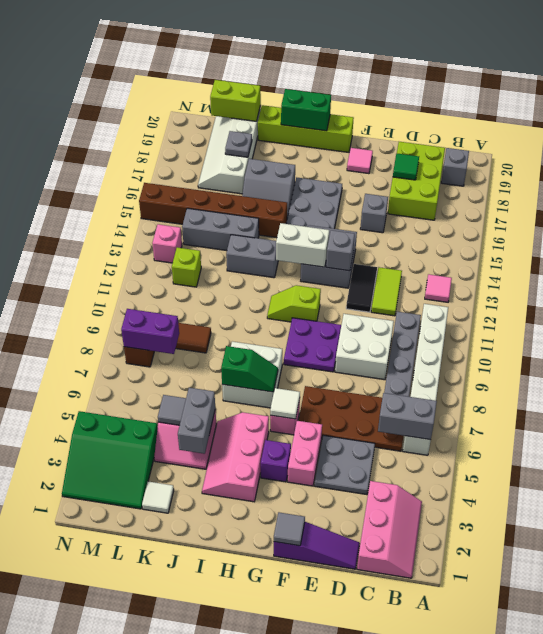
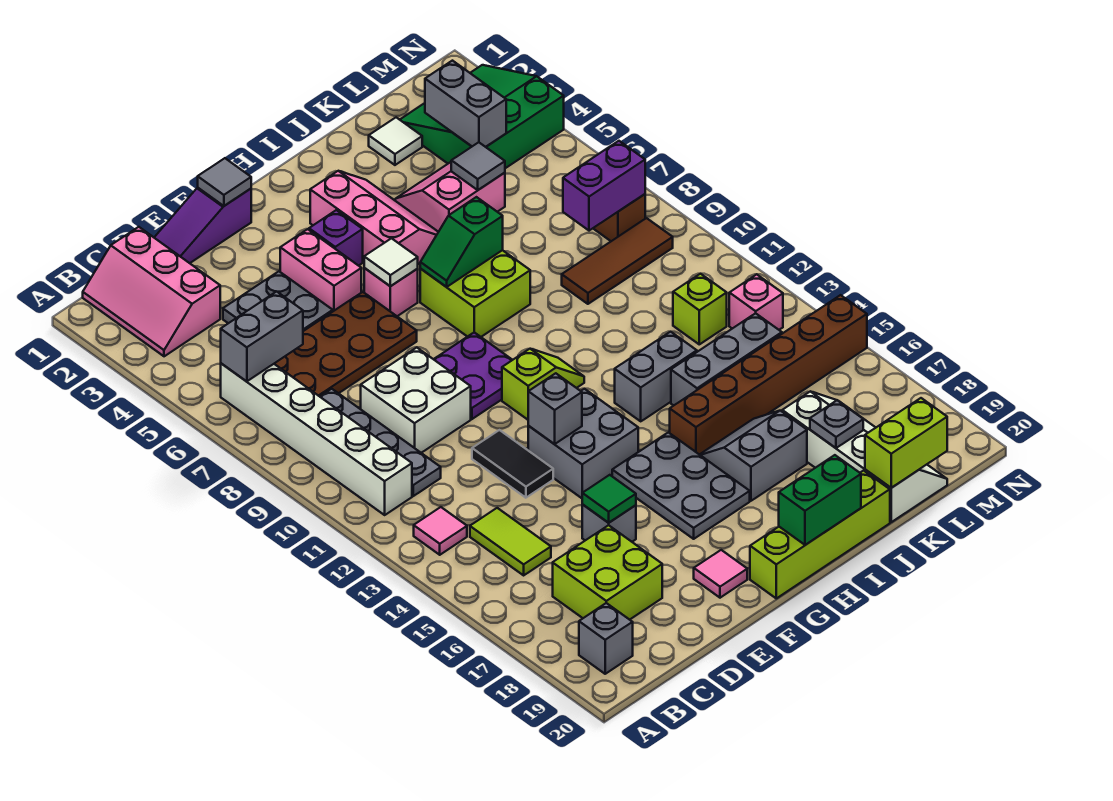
lime 2x3 brick [388,142,445,220] -> lime 2x2 brick [553,525,662,620]
lime 1x2 tile [371,267,402,316] -> lime 1x2 tile moved to [470,508,551,575]
green 1x1 tile [393,153,419,180] -> green 1x1 tile moved to [582,475,636,523]
white 1x2 brick [276,223,329,267] -> none
white 2x2 brick [222,341,282,408] -> lime 2x2 brick [420,250,530,337]
grey 1x2 brick [178,388,215,454] -> grey 1x2 brick moved to [425,61,506,147]

